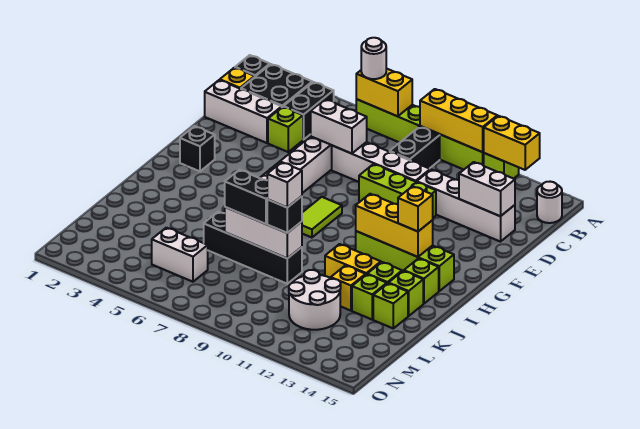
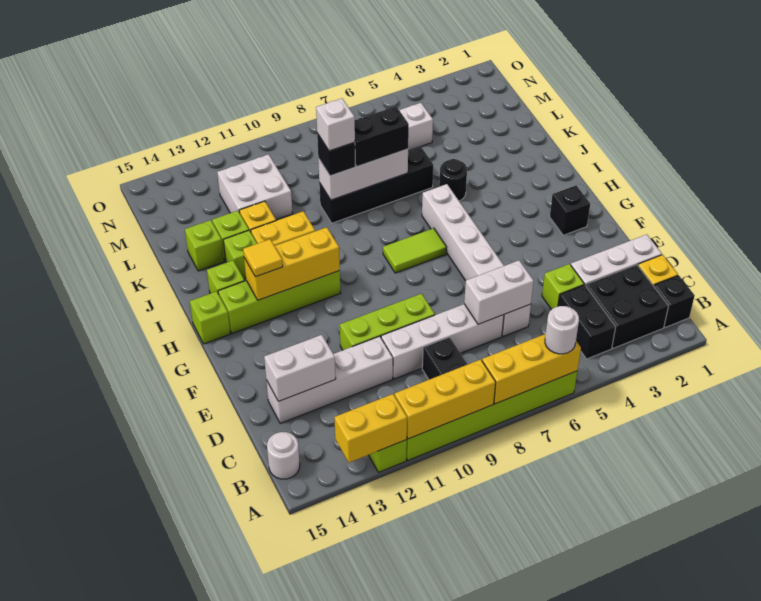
yellow 1x2 brick [356,68,412,116] -> yellow 1x3 brick [482,334,581,404]
lime 1x2 tile [302,197,342,238] -> lime 1x2 tile turned to [383,228,447,273]
yellow 1x1 brick [398,186,433,231] -> yellow 1x1 tile [243,239,283,277]
none -> black 1x1 round brick [439,159,467,201]
lime 1x1 brick [389,271,423,316] -> lime 1x1 brick moved to [190,291,230,344]
white 2x2 round brick [289,270,341,330] -> white 2x2 brick [217,154,293,220]

